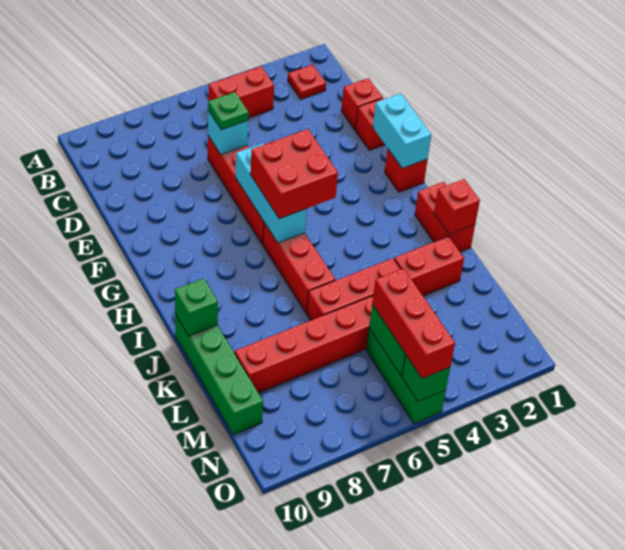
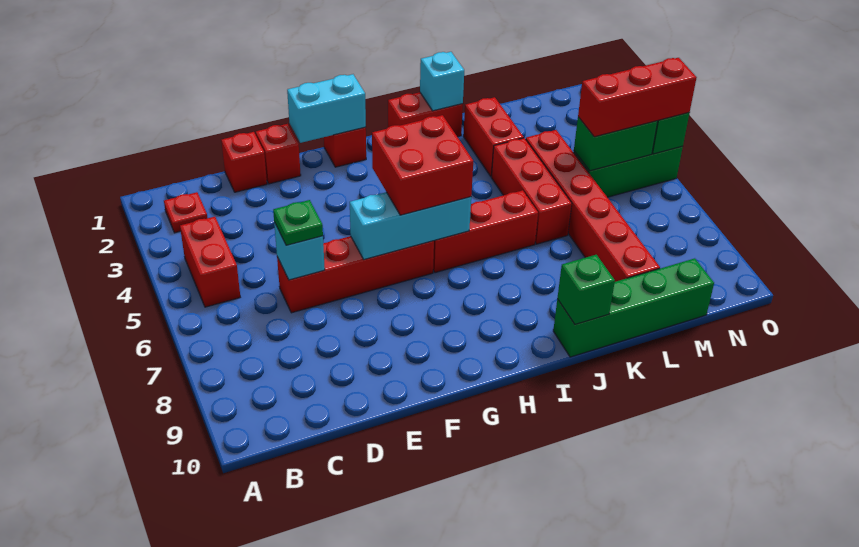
red 1x1 brick [434,179,480,234] -> cyan 1x1 brick [420,52,464,111]

